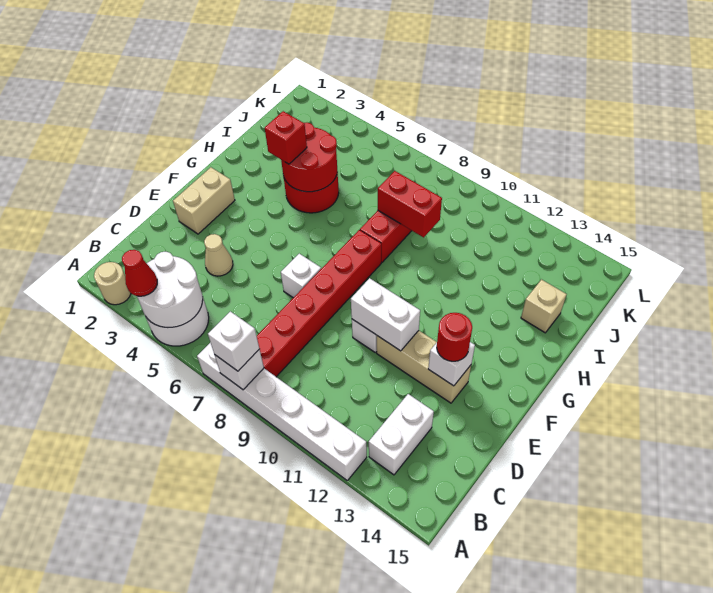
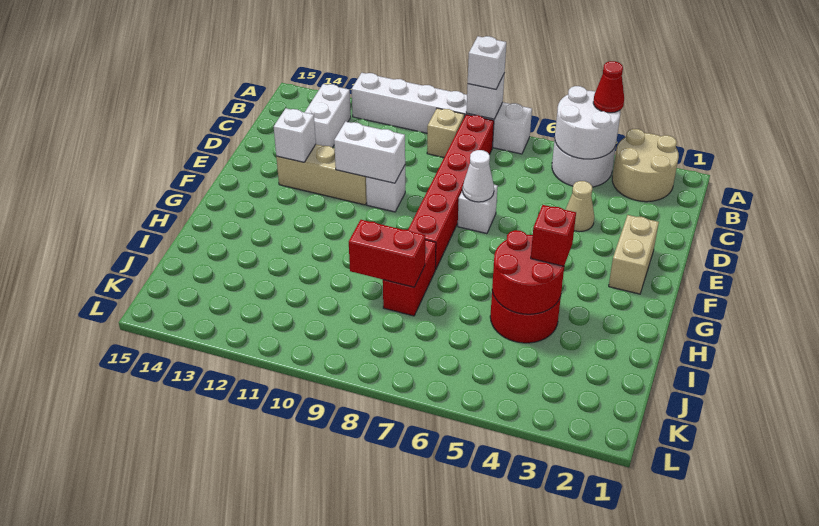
tan 1x1 round brick [94,262,131,305] -> tan 2x2 round brick [612,129,679,202]
none -> white 1x1 cone [463,150,494,202]
red 1x1 round brick [437,313,472,361] -> none
tan 1x1 brick [521,280,567,333] -> tan 1x1 brick moved to [427,108,465,157]

